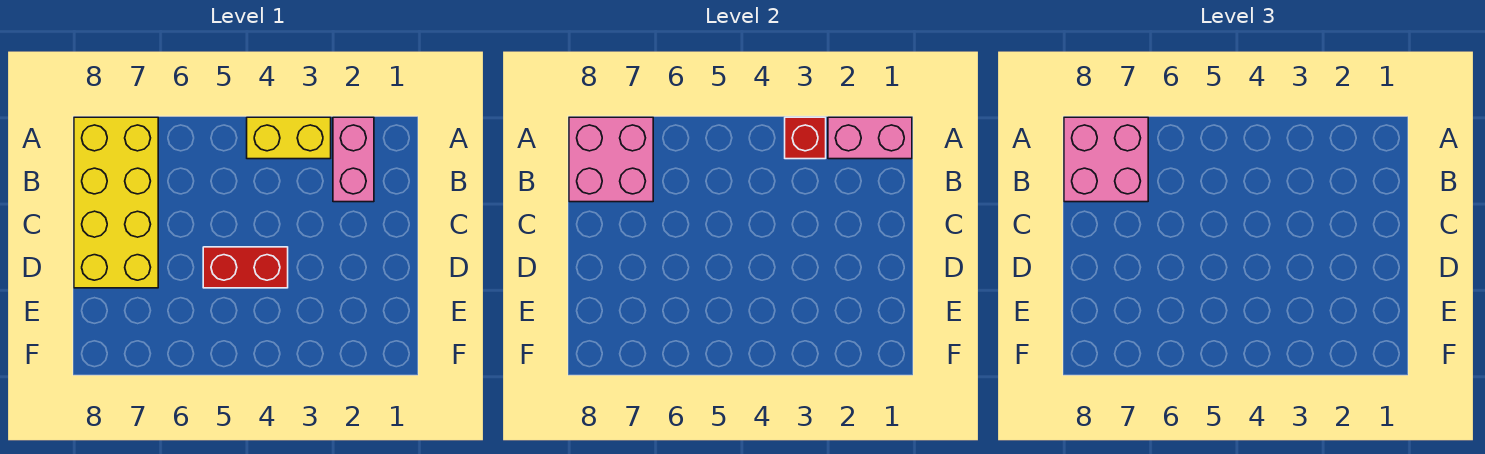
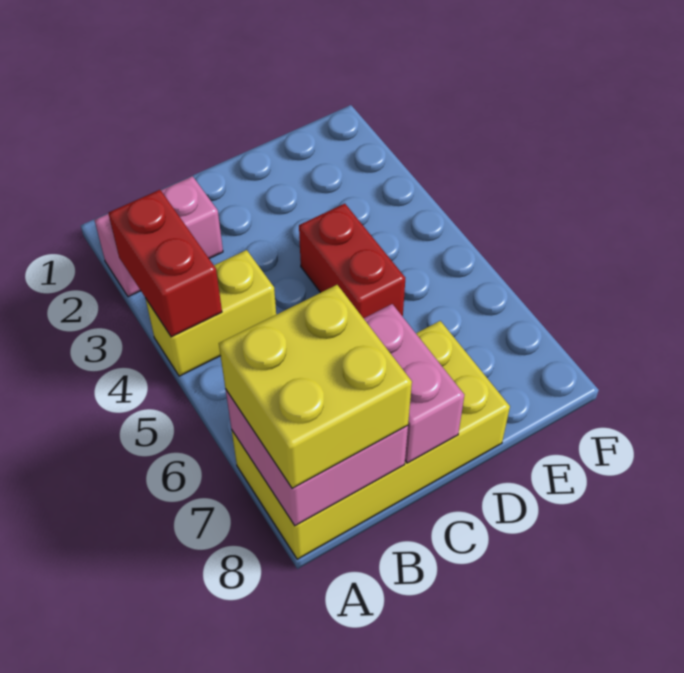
pink 1x2 brick [828,117,912,159] -> pink 1x2 brick moved to [364,304,464,463]
yellow 1x2 brick [247,117,331,159] -> yellow 1x2 brick turned to [146,250,276,376]
red 1x1 brick [785,117,826,159] -> red 1x2 brick [108,190,222,337]
pink 2x2 brick [1064,117,1148,202] -> yellow 2x2 brick [219,285,412,489]

